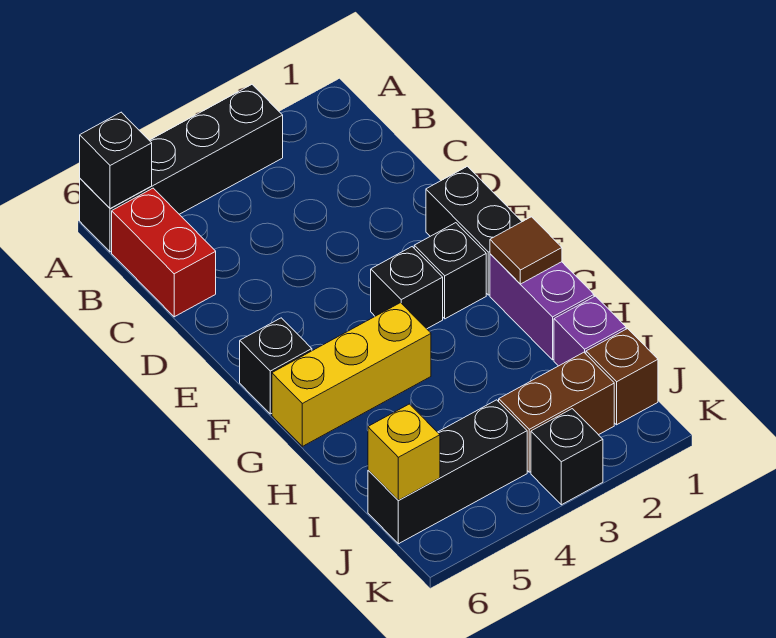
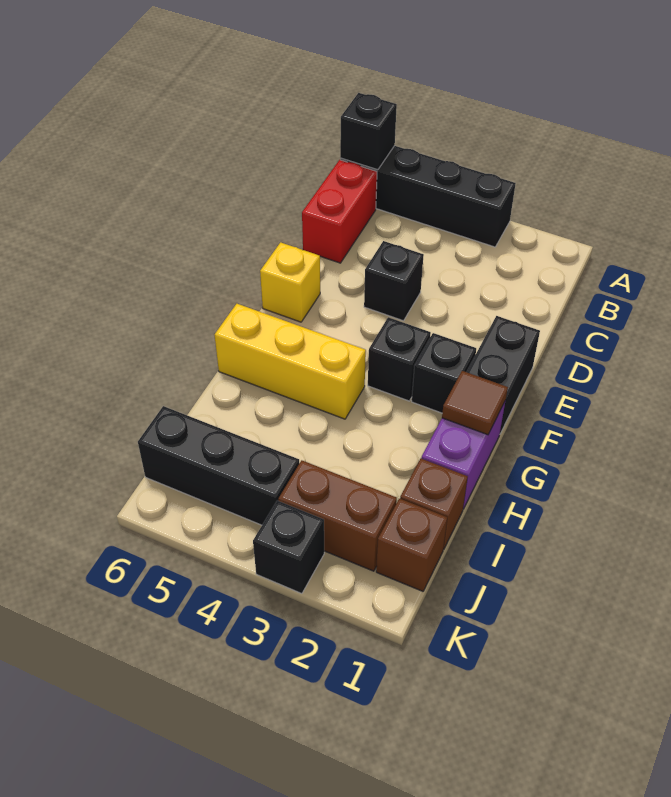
black 1x1 brick [240,318,312,414] -> black 1x1 brick moved to [364,241,424,321]
purple 1x1 brick [554,296,626,366] -> brown 1x1 brick [400,459,468,549]
yellow 1x1 brick [368,404,440,500] -> yellow 1x1 brick moved to [260,242,320,322]

